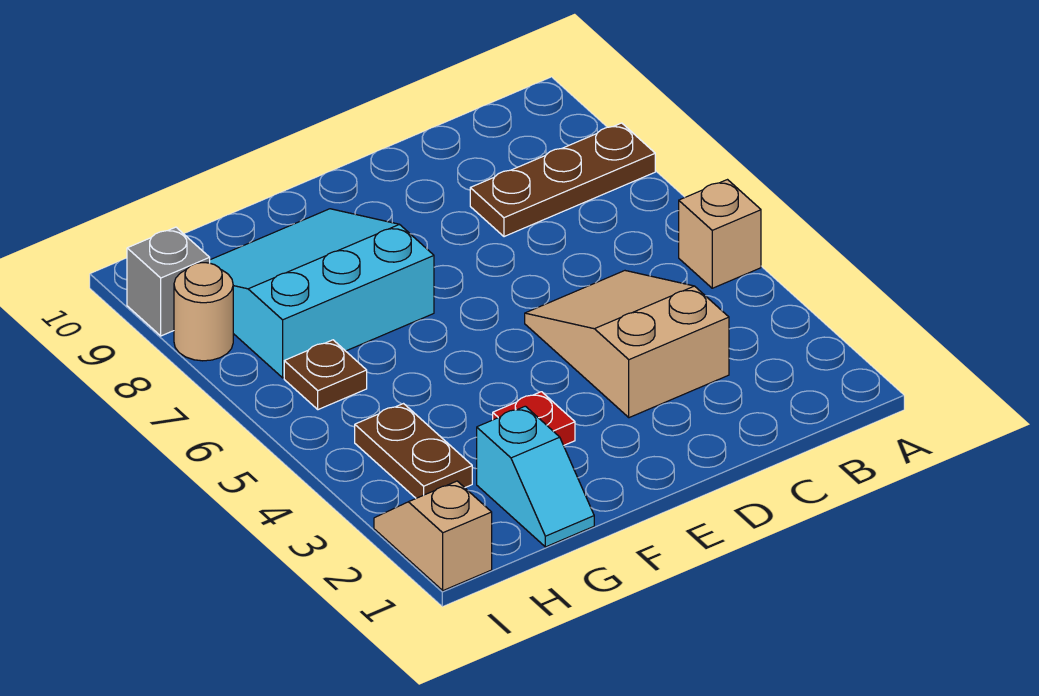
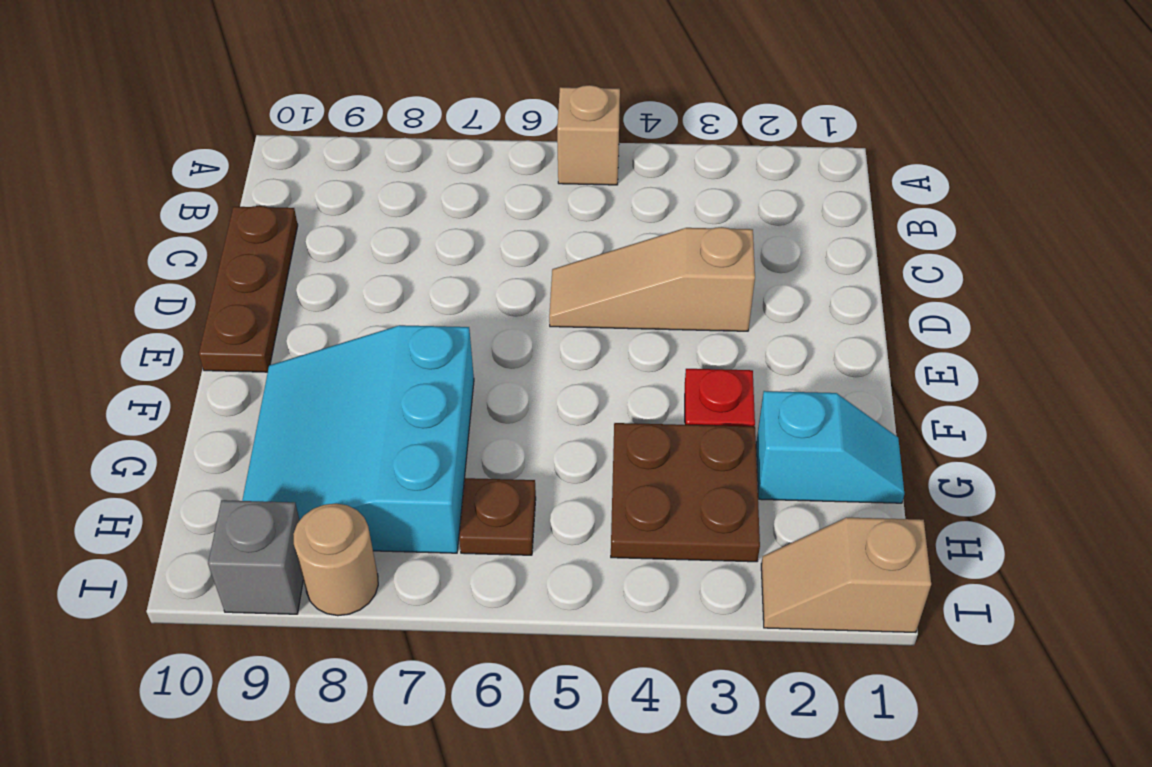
brown 1x3 plate [470,123,655,237] -> brown 1x3 plate moved to [199,206,298,372]
tan 2x3 slope [525,271,729,418] -> tan 1x3 slope [549,227,755,331]
brown 1x2 plate [355,404,472,498] -> brown 2x2 plate [611,423,760,562]

